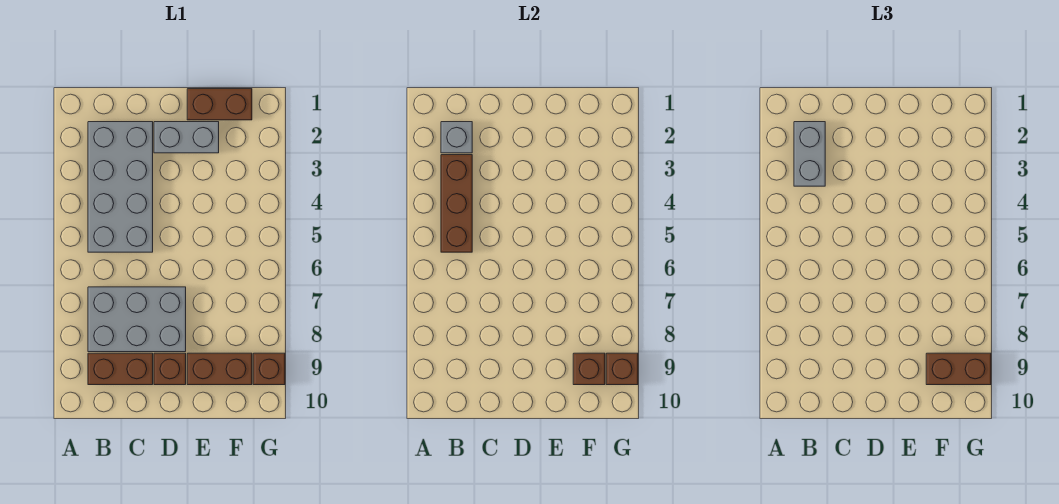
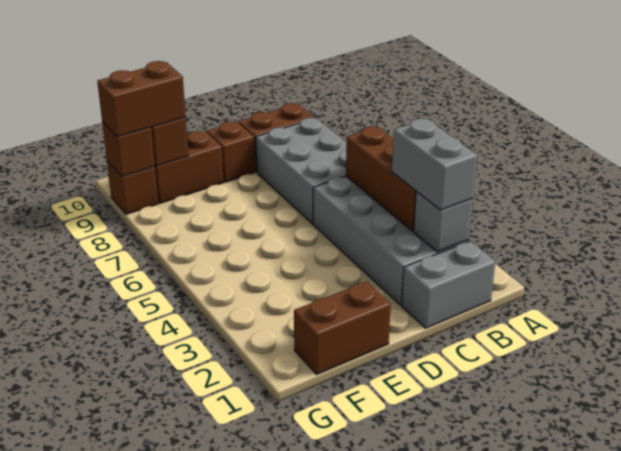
grey 2x3 brick [88,287,186,352] -> grey 2x3 brick turned to [256,118,347,224]
grey 1x2 brick [154,122,219,153] -> grey 1x2 brick moved to [402,241,495,328]

